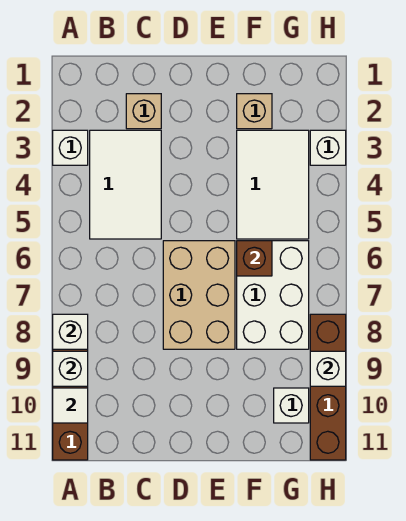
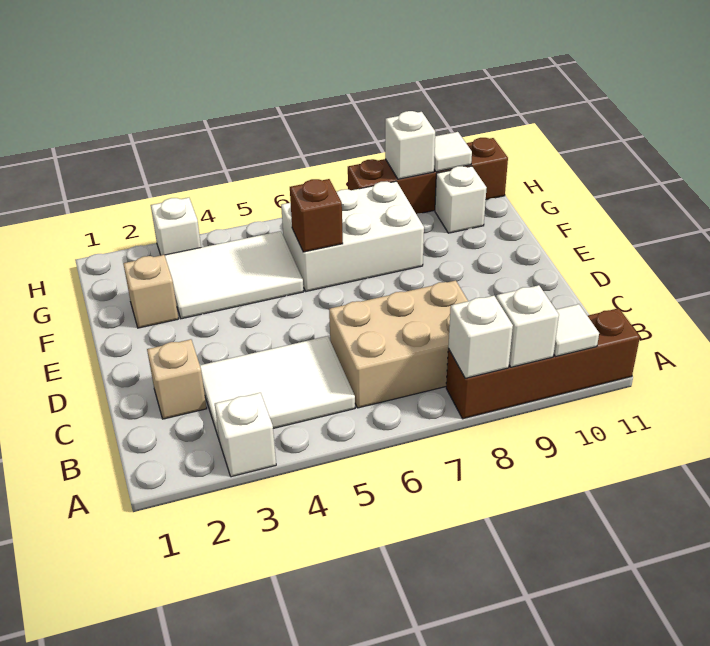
tan 2x3 brick [163,241,235,349] -> tan 2x3 brick moved to [329,280,468,408]
none -> white 1x1 tile [434,132,472,172]

